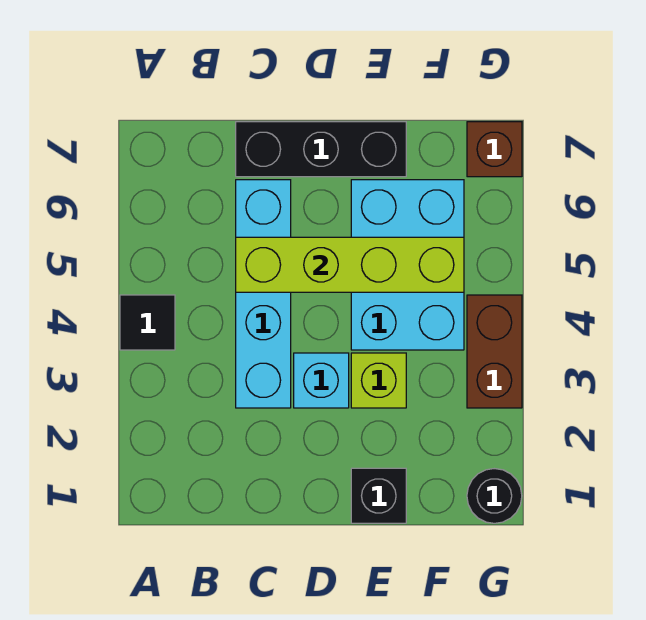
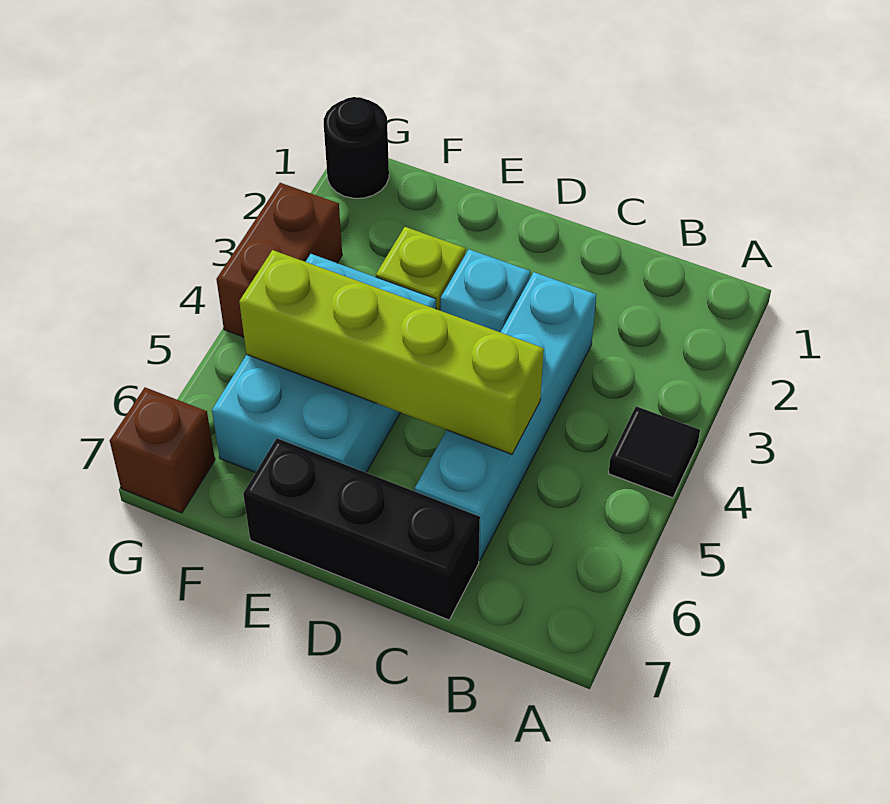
black 1x1 brick [351,468,406,523] -> none

